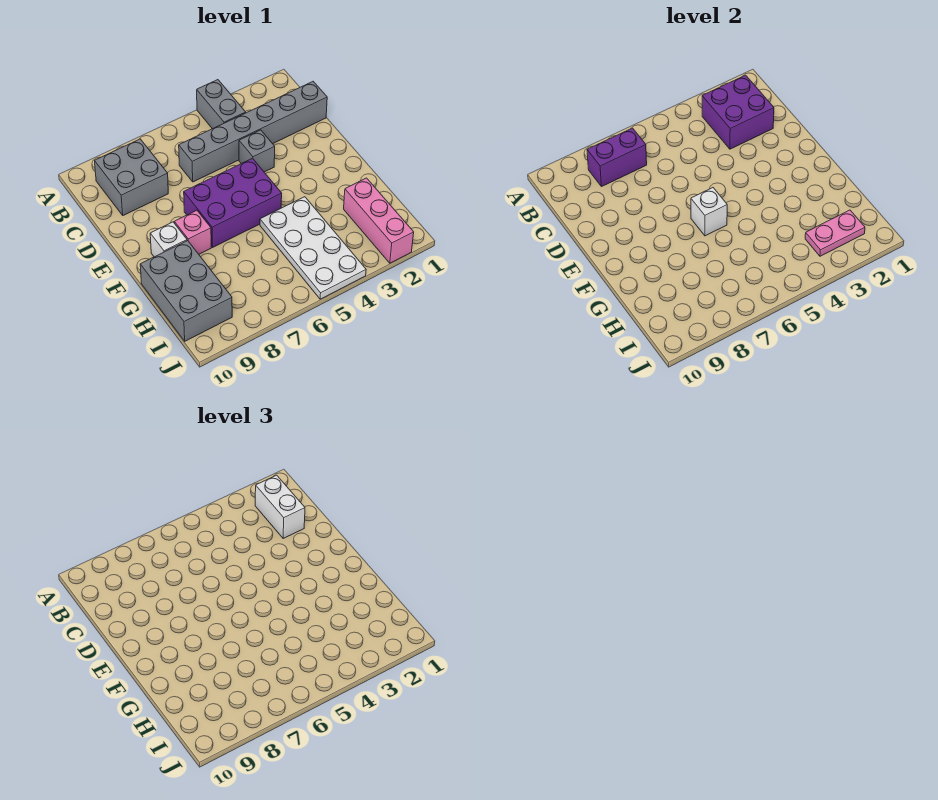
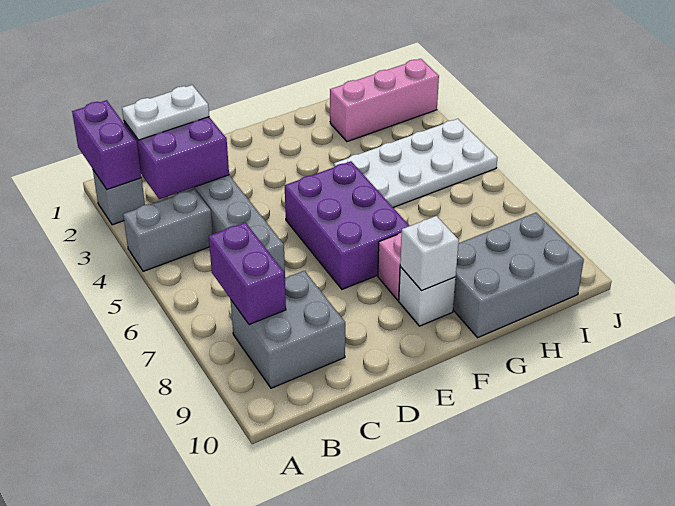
none -> purple 1x2 brick [72,100,141,190]
white 1x2 brick [255,475,305,538] -> white 1x2 plate [122,85,209,140]
grey 1x1 brick [239,130,275,172] -> grey 1x1 brick moved to [93,170,145,225]
white 1x1 brick [691,188,727,236] -> white 1x1 brick moved to [400,216,459,291]
pink 1x2 plate [805,210,865,256] -> none

